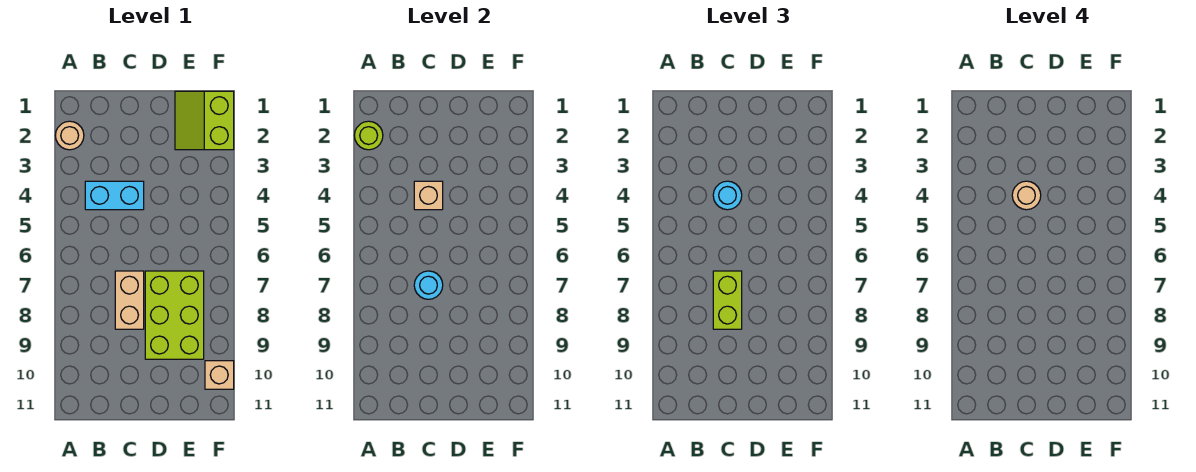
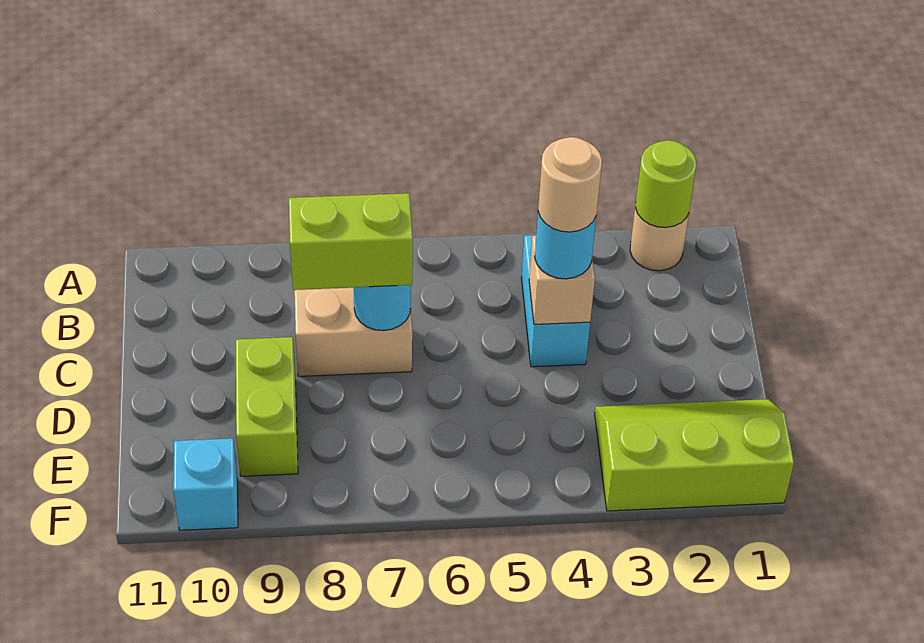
lime 2x3 brick [145,271,204,359] -> lime 1x2 brick [236,337,298,476]
lime 2x2 slope [175,91,234,150] -> lime 2x3 slope [595,399,794,511]
tan 1x1 brick [205,361,234,389] -> cyan 1x1 brick [173,438,238,530]

